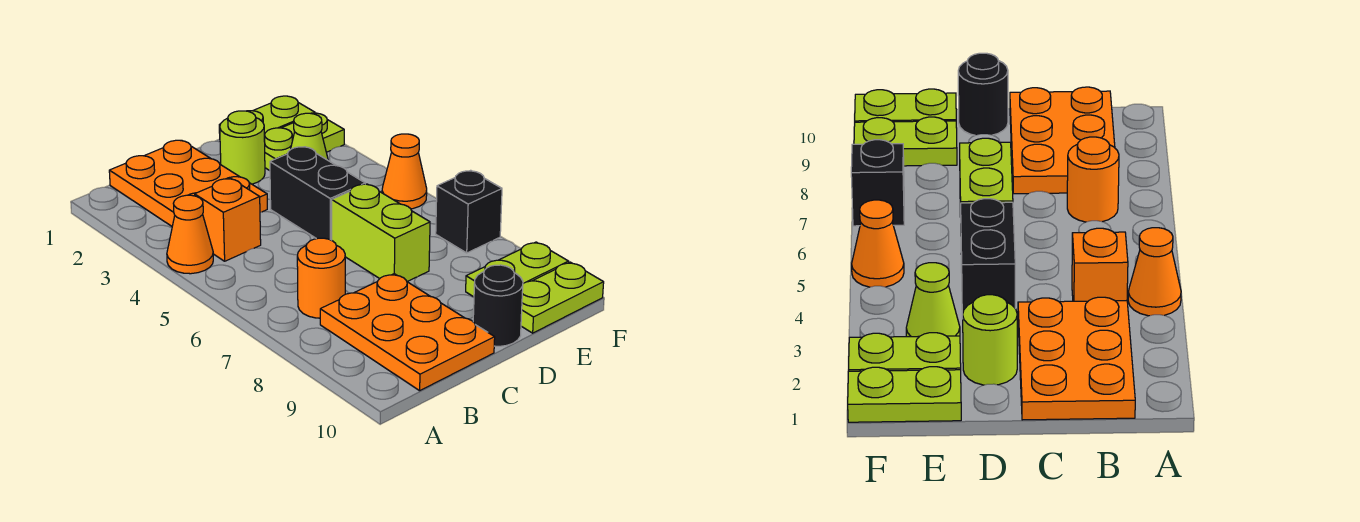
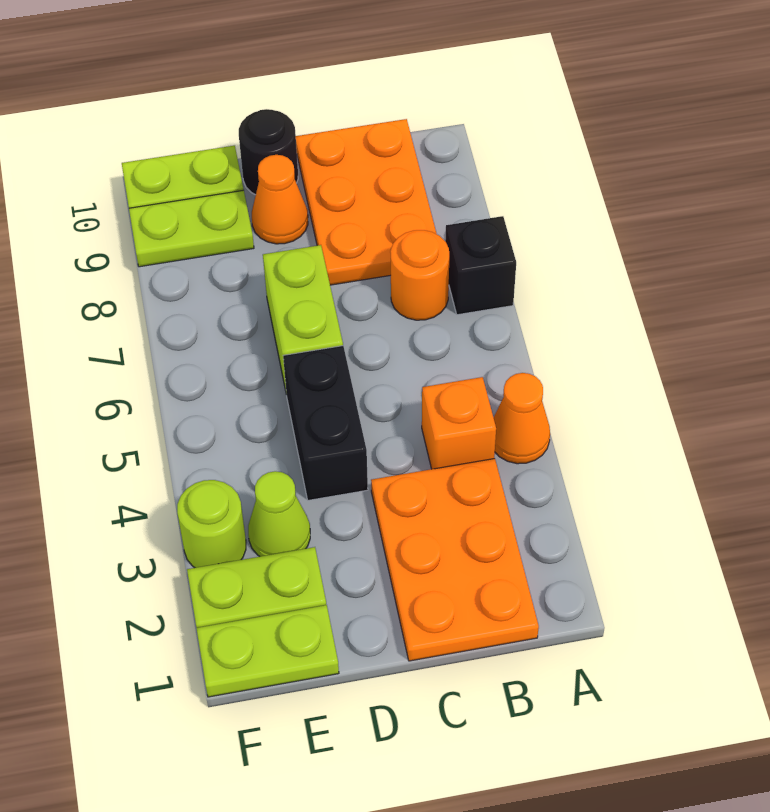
lime 1x1 round brick [220,111,265,184] -> lime 1x1 round brick moved to [177,480,246,568]
orange 1x1 cone [382,134,427,209] -> orange 1x1 cone moved to [252,155,308,244]
black 1x1 brick [436,170,502,253] -> black 1x1 brick moved to [445,216,516,315]

